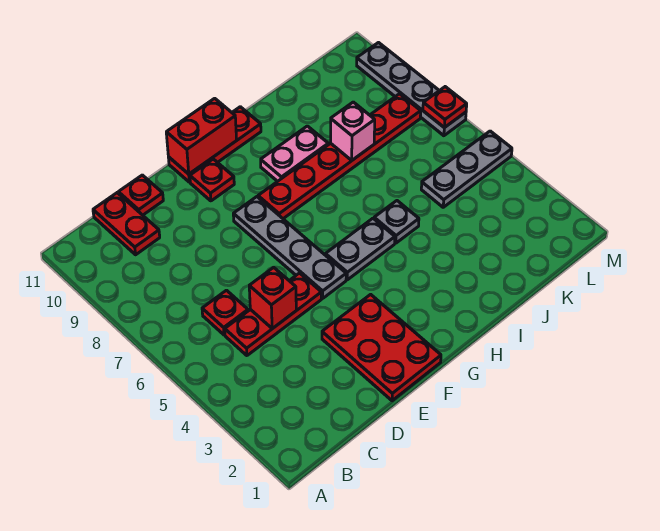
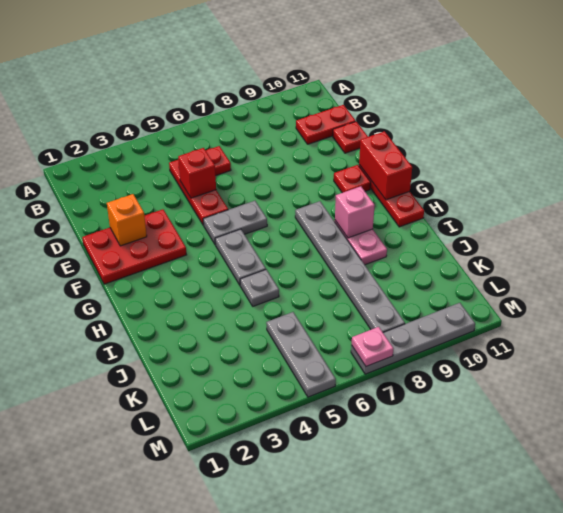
none -> orange 1x1 brick [107,194,147,246]
grey 1x4 plate [233,197,346,298] -> grey 1x2 plate [203,201,267,245]
red 1x6 plate [258,94,421,219] -> grey 1x6 plate [295,201,405,332]
pink 1x1 brick [331,102,375,160] -> pink 1x1 brick moved to [335,186,375,238]
red 1x1 plate [423,87,467,128] -> pink 1x1 plate [352,327,394,366]

